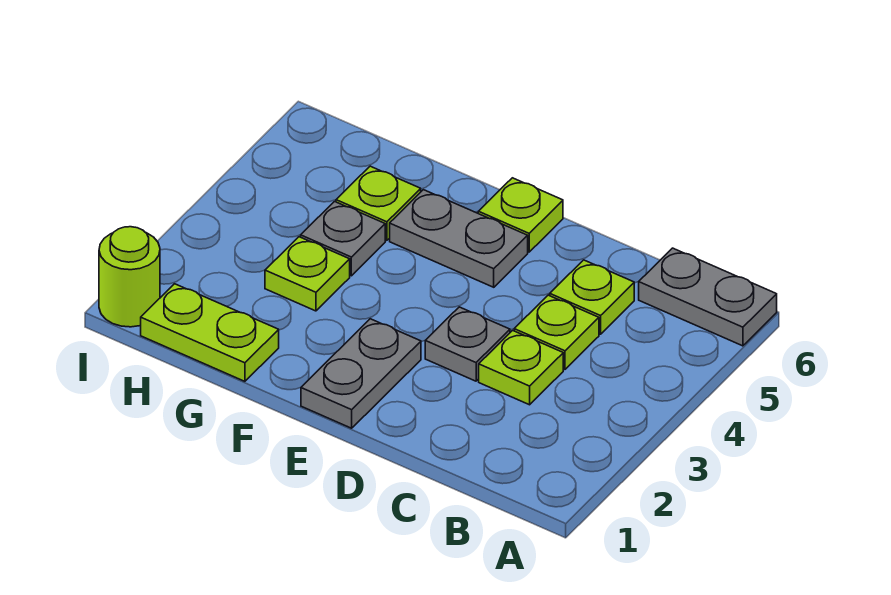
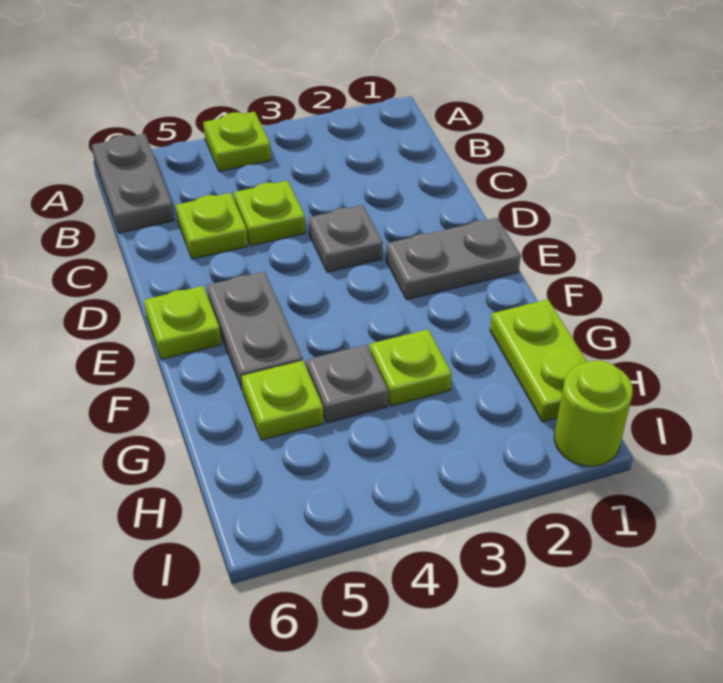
lime 1x1 plate [479,330,563,405] -> lime 1x1 plate moved to [203,111,271,172]

